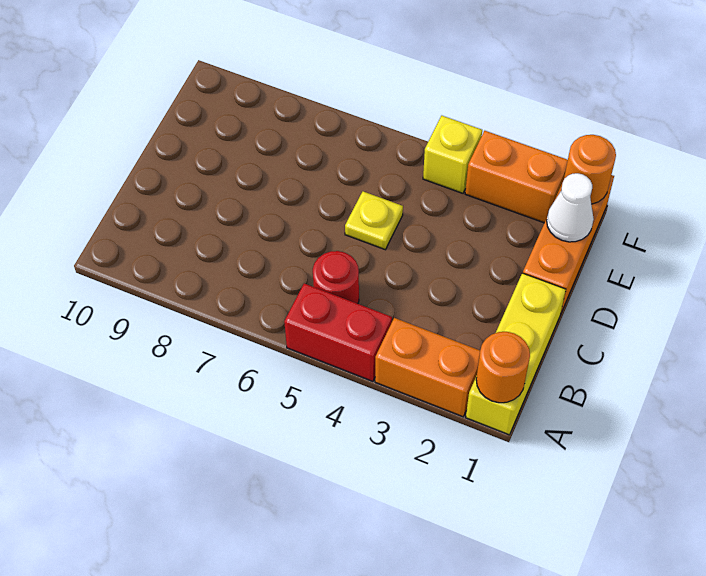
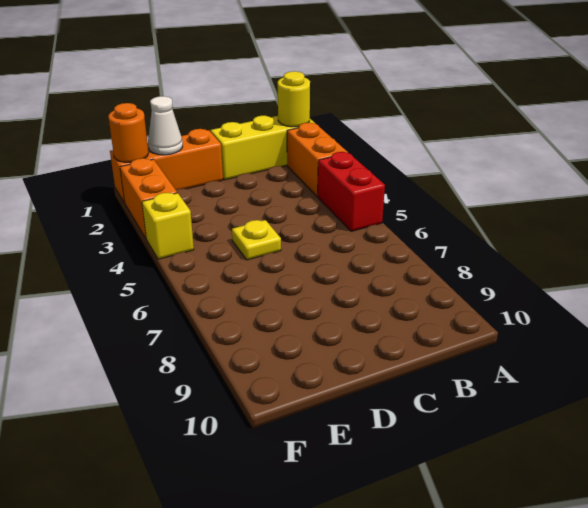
orange 1x1 round brick [476,332,530,403] -> yellow 1x1 round brick [278,71,310,127]
red 1x1 round brick [313,251,359,304] -> none

